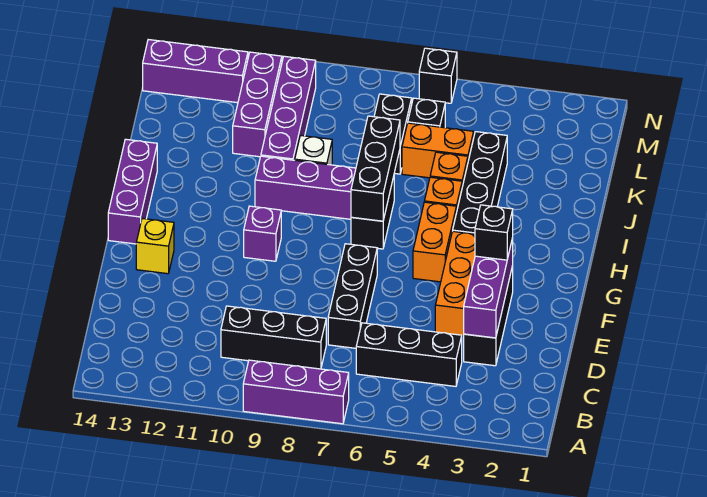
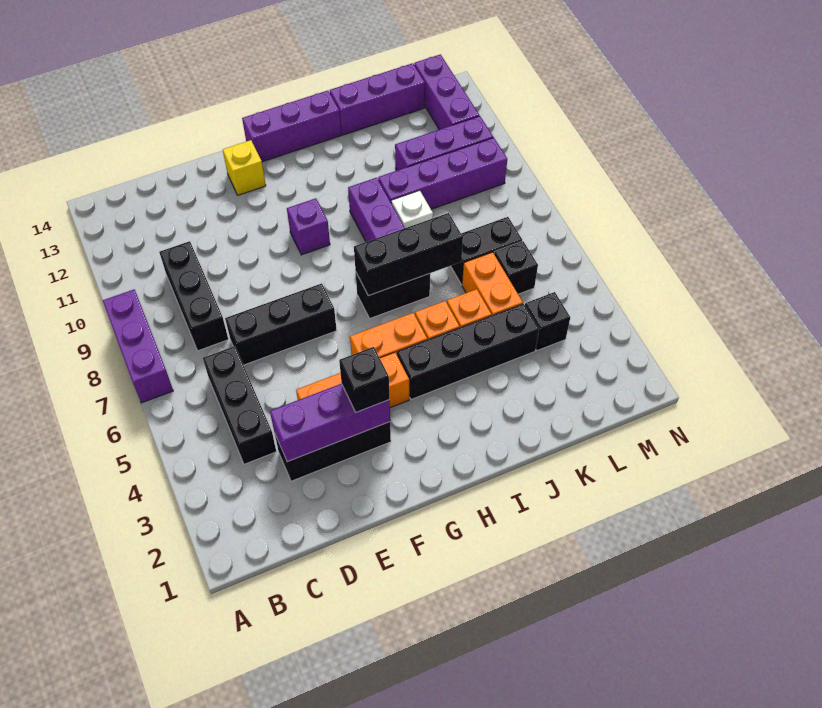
none -> purple 1x3 brick [330,63,425,135]
black 1x1 brick [419,48,457,103] -> black 1x1 brick moved to [525,292,570,351]

